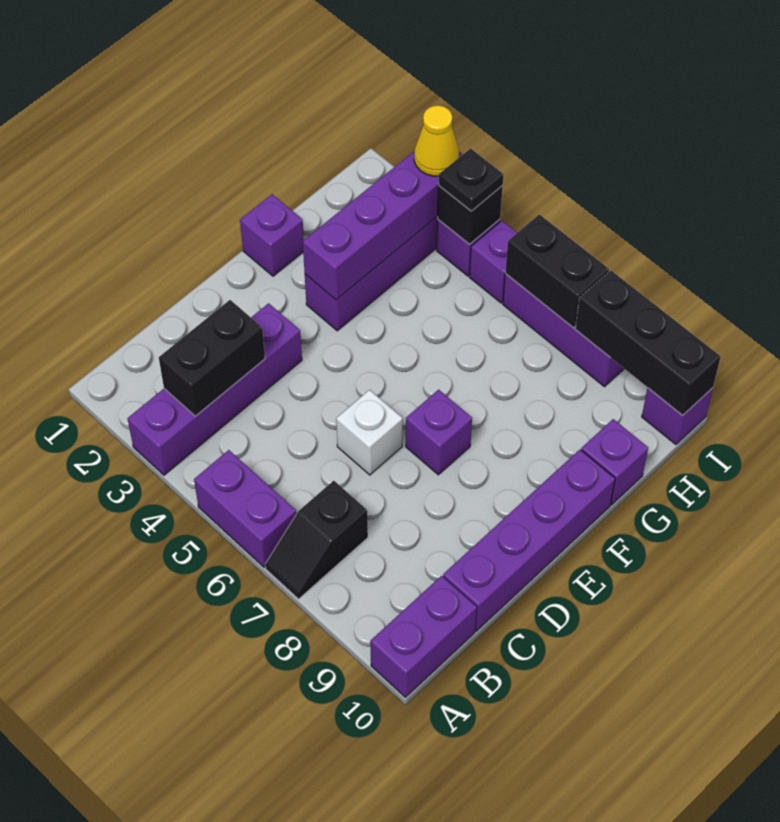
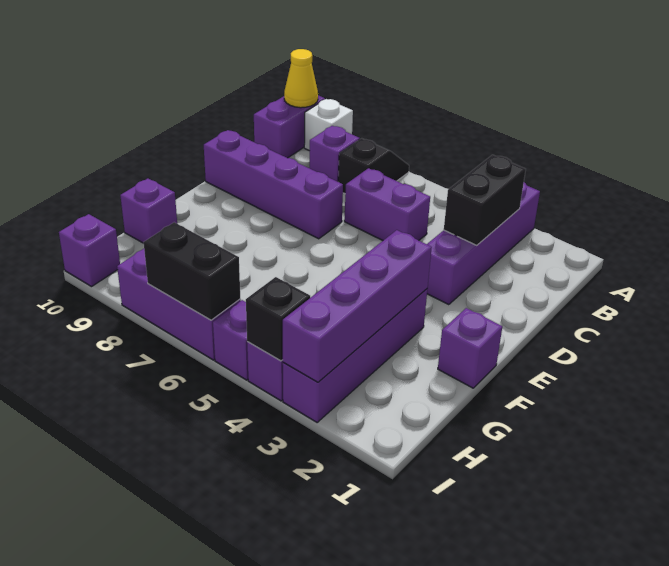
purple 1x2 brick [194,450,296,567] -> purple 1x2 brick moved to [344,168,430,240]
purple 1x4 brick [443,450,615,631] -> purple 1x4 brick turned to [204,130,343,239]
white 1x1 brick [336,390,403,475] -> white 1x1 brick moved to [304,99,353,151]
purple 1x1 brick [406,390,472,475] -> purple 1x1 brick moved to [310,126,360,182]
yellow 1x1 cone [414,105,459,176] -> yellow 1x1 cone moved to [284,49,318,108]
black 1x1 plate [439,148,504,211] -> none
black 1x3 brick [575,271,721,415] -> none

